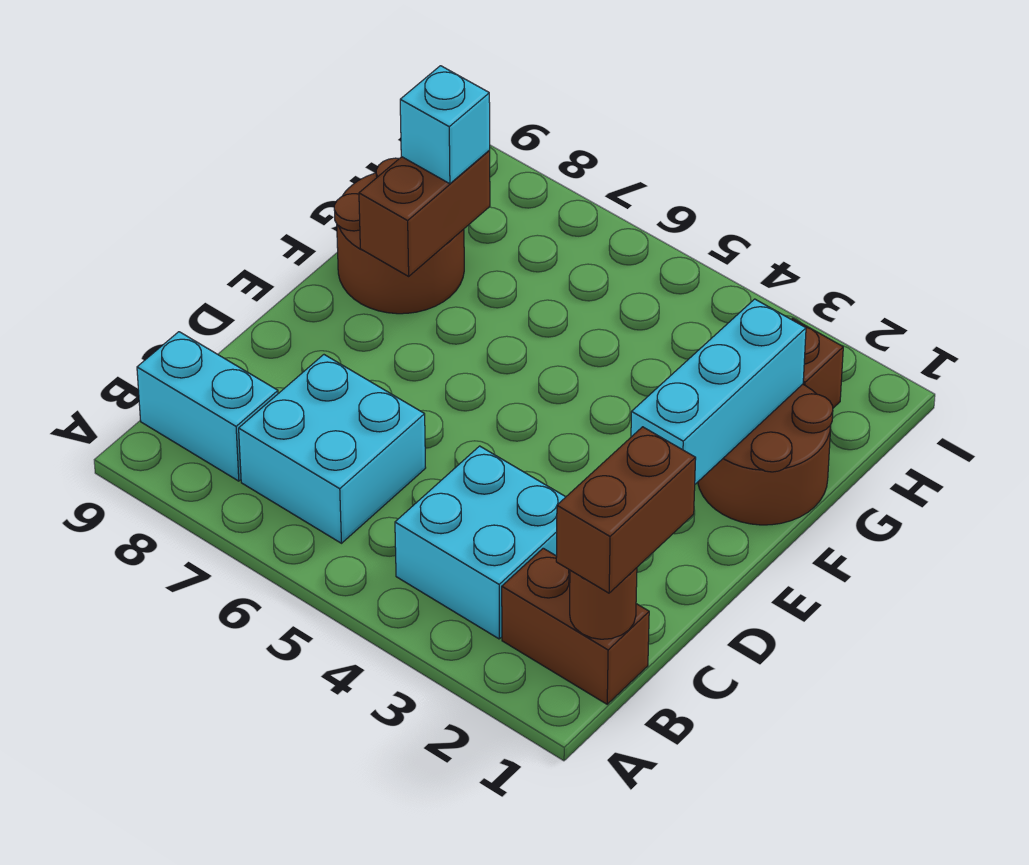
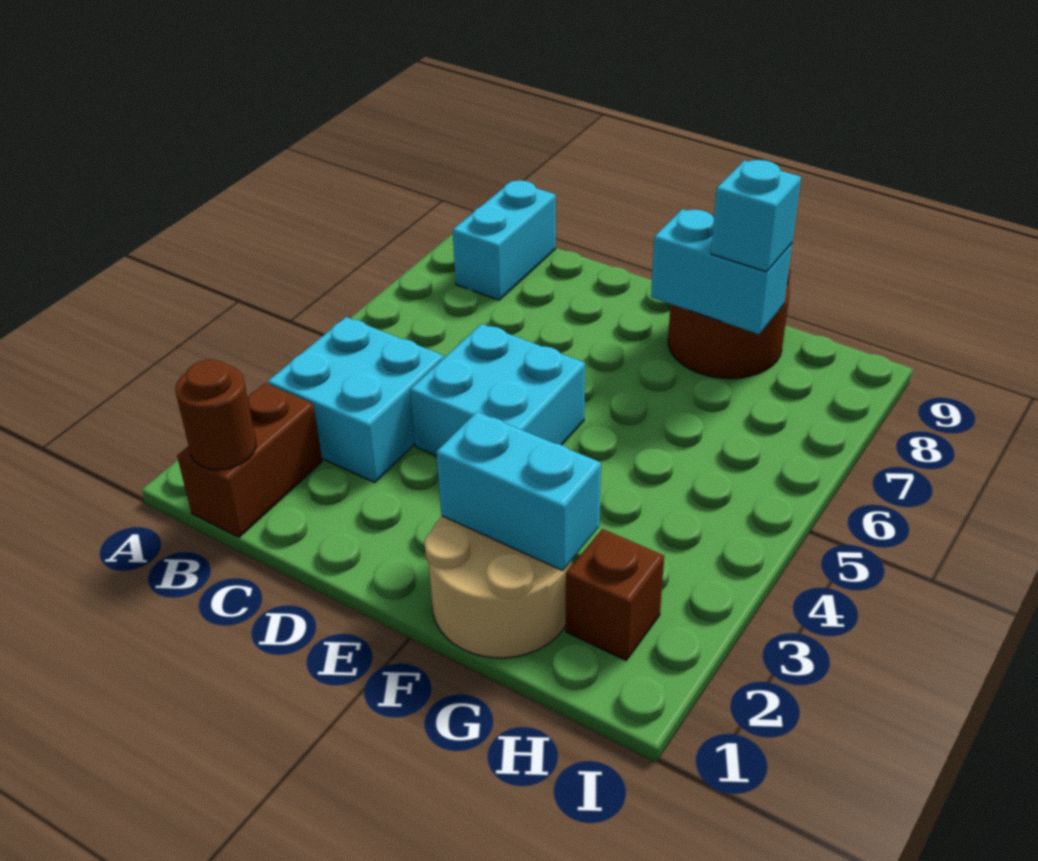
brown 1x2 brick [556,427,696,593] -> none
cyan 2x2 brick [239,355,426,543] -> cyan 2x2 brick moved to [410,324,585,456]
cyan 1x3 brick [631,299,806,484] -> cyan 1x2 brick [436,412,601,570]
brown 2x2 round brick [698,384,833,525] -> tan 2x2 round brick [425,516,572,658]
brown 1x2 brick [359,151,490,276] -> cyan 1x2 brick [651,209,792,334]

